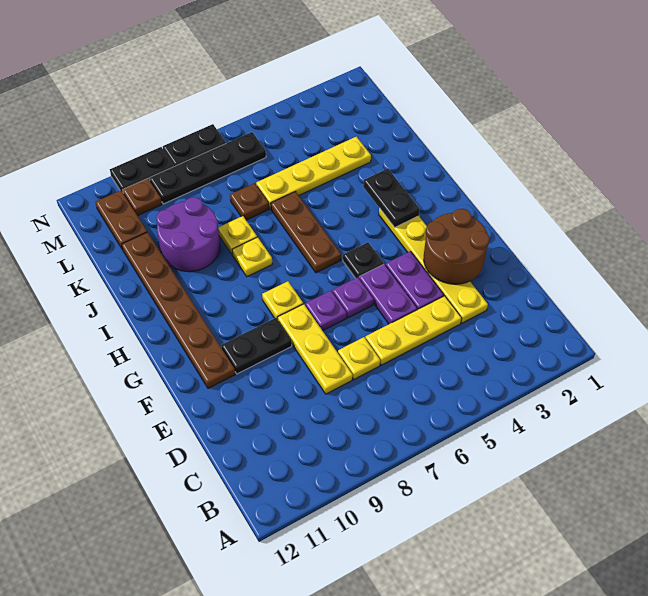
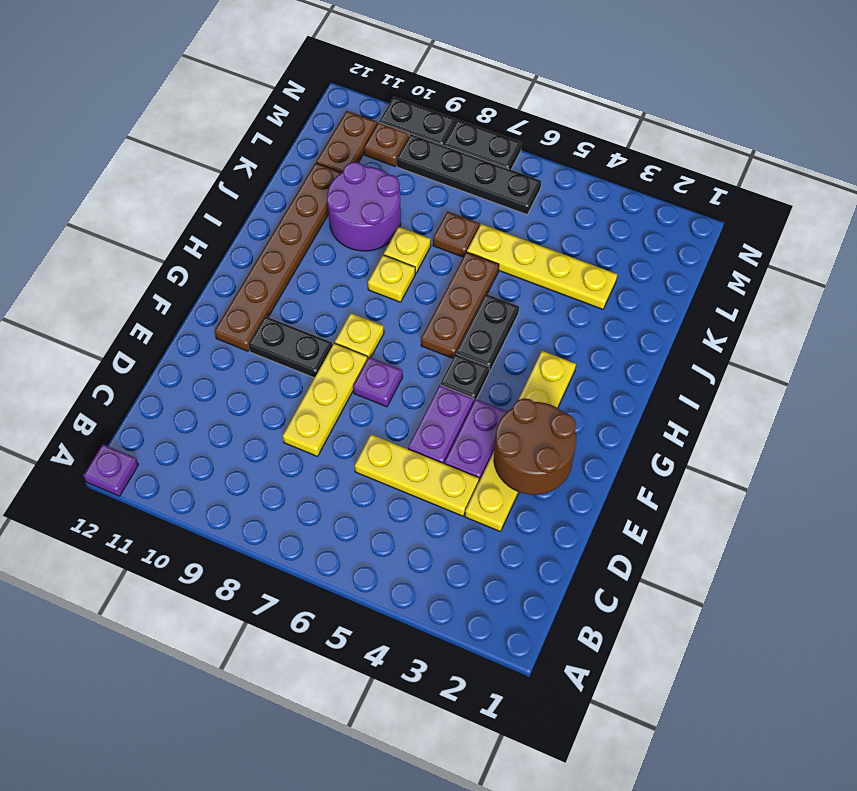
yellow 1x1 plate [338,337,380,379] -> none
purple 1x1 plate [332,277,374,318] -> purple 1x1 plate moved to [84,444,138,496]
black 1x2 plate [363,168,420,227] -> black 1x2 plate moved to [456,294,519,373]

